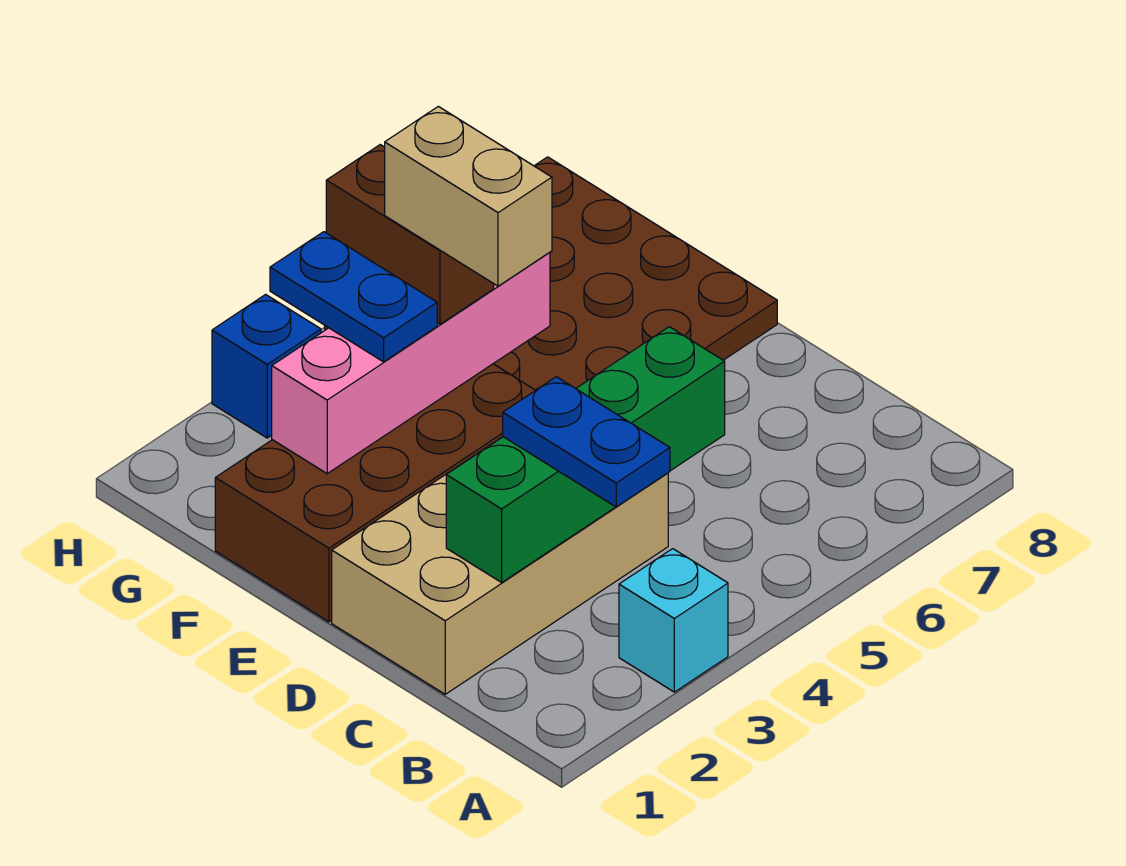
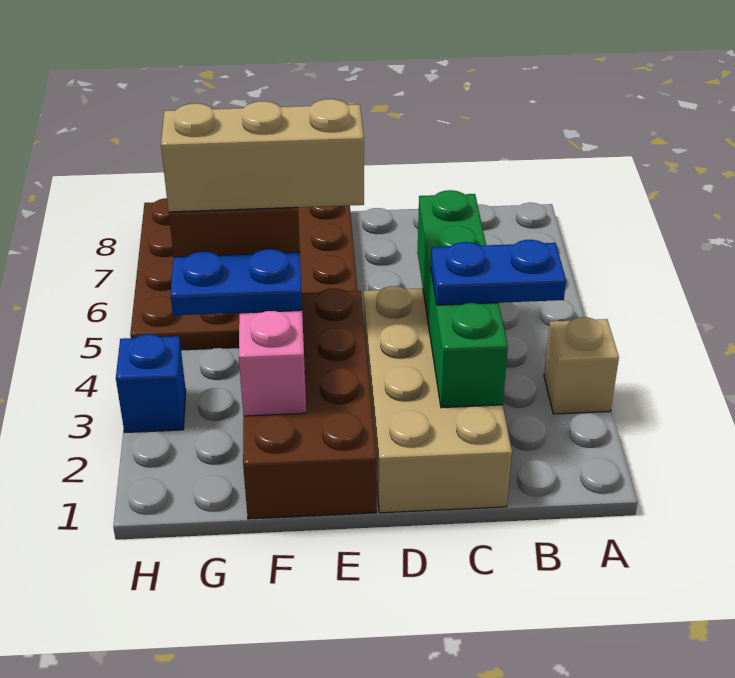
cyan 1x1 brick [619,549,728,692] -> tan 1x1 brick [544,317,619,414]
tan 1x2 brick [385,106,552,286] -> tan 1x3 brick [161,99,364,212]

